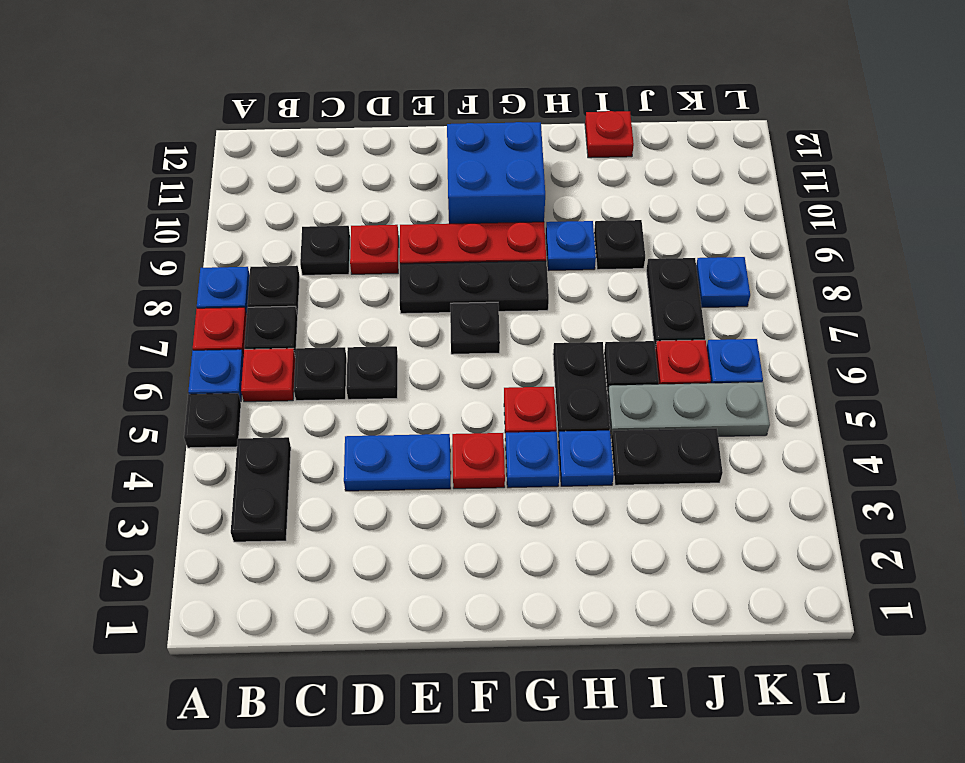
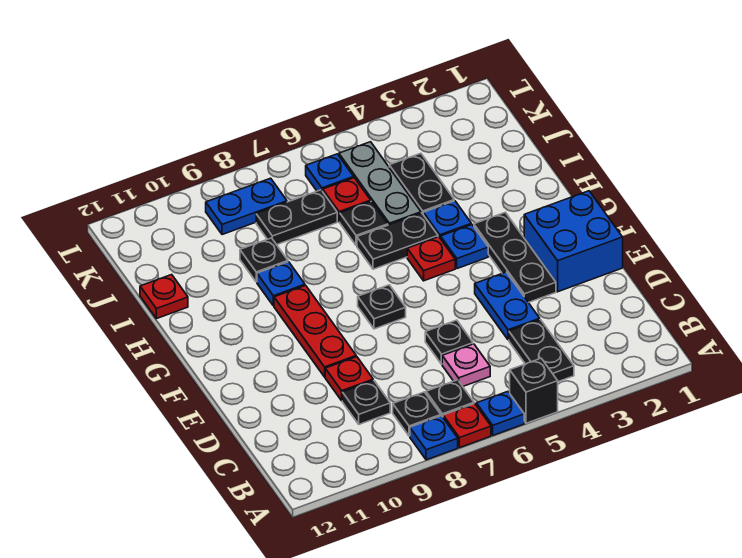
black 1x1 plate [184,393,241,448] -> black 1x1 brick [510,358,558,423]
black 1x2 plate [231,437,291,542] -> black 1x2 plate turned to [509,320,574,382]
red 1x1 plate [241,348,295,402] -> none
black 1x1 plate [294,347,347,401] -> pink 1x1 plate [442,344,490,386]
black 1x3 plate [400,261,549,314] -> black 1x3 plate moved to [474,212,556,303]
red 1x1 plate [452,433,505,489] -> none
blue 2x2 brick [447,122,545,224] -> blue 2x2 brick moved to [524,191,623,292]
blue 1x1 plate [696,257,750,308] -> blue 1x2 plate [206,178,287,235]

